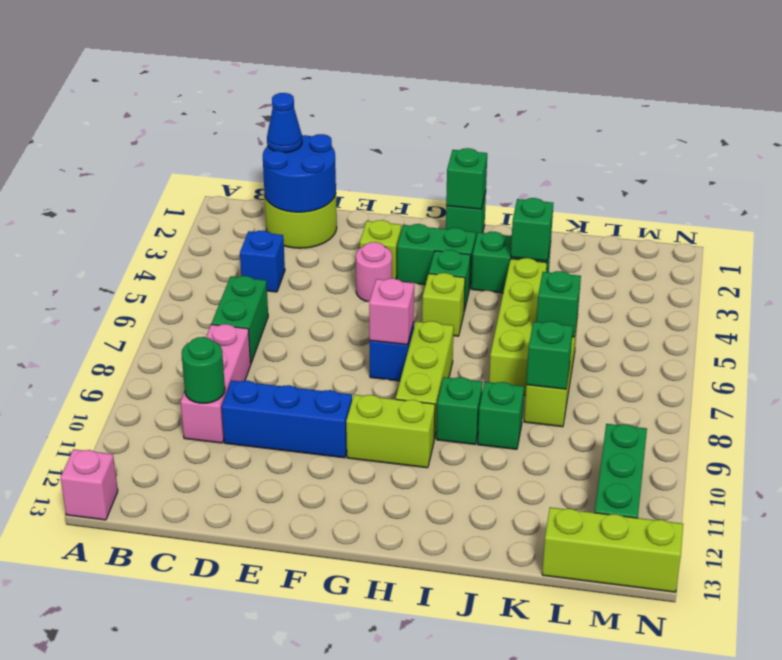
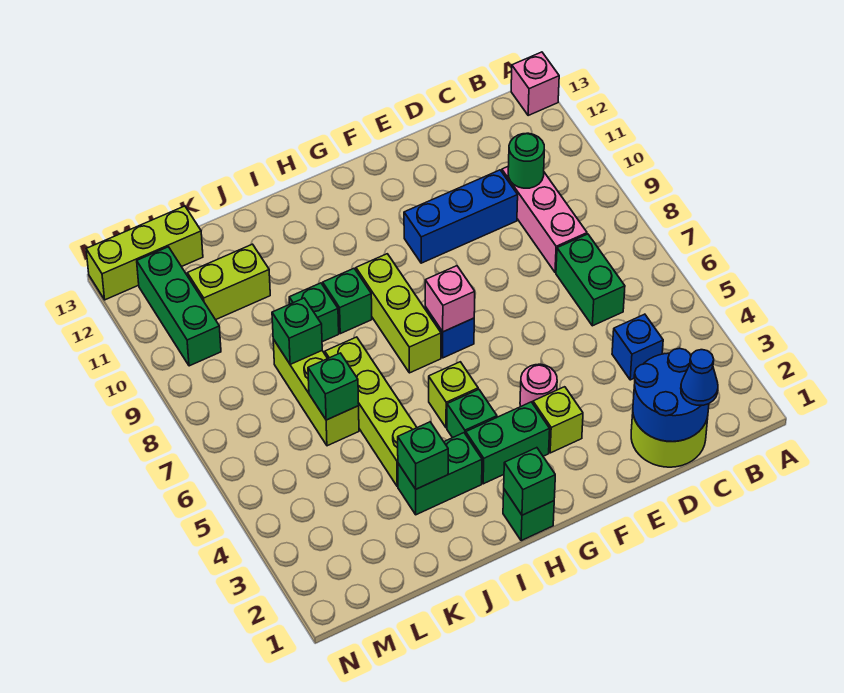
lime 1x2 brick [346,395,435,468] -> lime 1x2 brick moved to [187,244,270,320]

